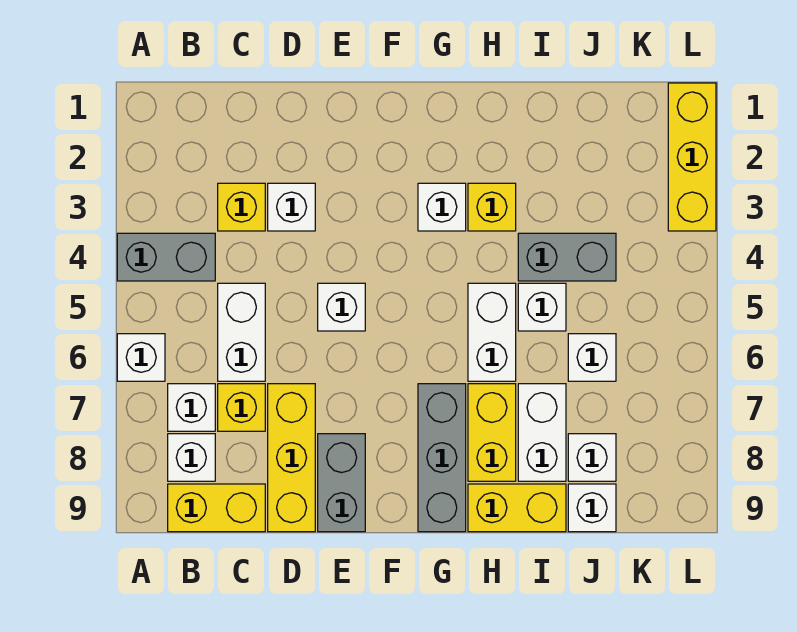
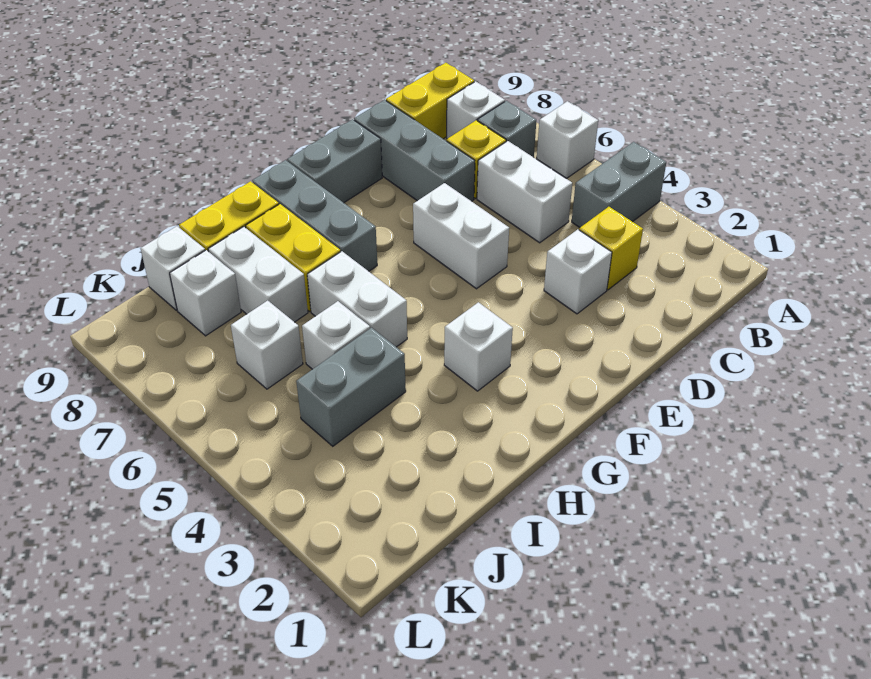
white 1x1 brick [168,384,215,431] -> grey 1x1 brick [478,101,536,157]
yellow 1x3 brick [268,384,315,532] -> grey 1x3 brick [354,100,475,201]
white 1x1 brick [318,283,365,331] -> white 1x2 brick [413,183,509,289]
grey 1x2 brick [318,434,365,532] -> grey 1x2 brick turned to [287,119,382,203]
yellow 1x1 brick [468,183,516,231] -> none
yellow 1x3 brick [668,83,716,231] -> none

